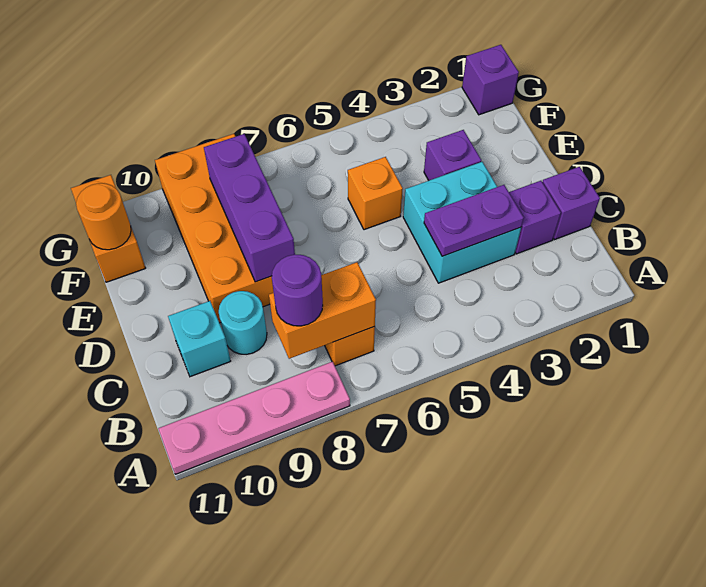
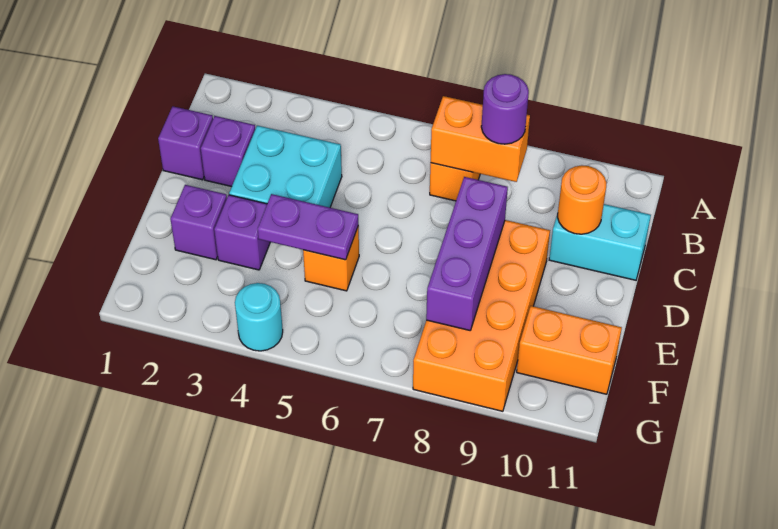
pink 1x4 plate [158,362,350,474] -> none
purple 1x2 plate [424,185,524,256] -> purple 1x2 plate moved to [258,194,358,260]
cyan 1x1 round brick [219,291,267,355] -> cyan 1x1 round brick moved to [235,283,283,351]
cyan 1x1 brick [168,301,231,377] -> cyan 1x2 brick [549,204,651,280]
orange 1x2 brick [71,175,145,282] -> orange 1x2 brick turned to [517,306,622,394]
orange 1x1 round brick [76,183,131,250] -> orange 1x1 round brick moved to [558,165,606,234]
purple 1x1 brick [462,45,519,115] -> purple 1x1 brick moved to [170,185,227,260]

